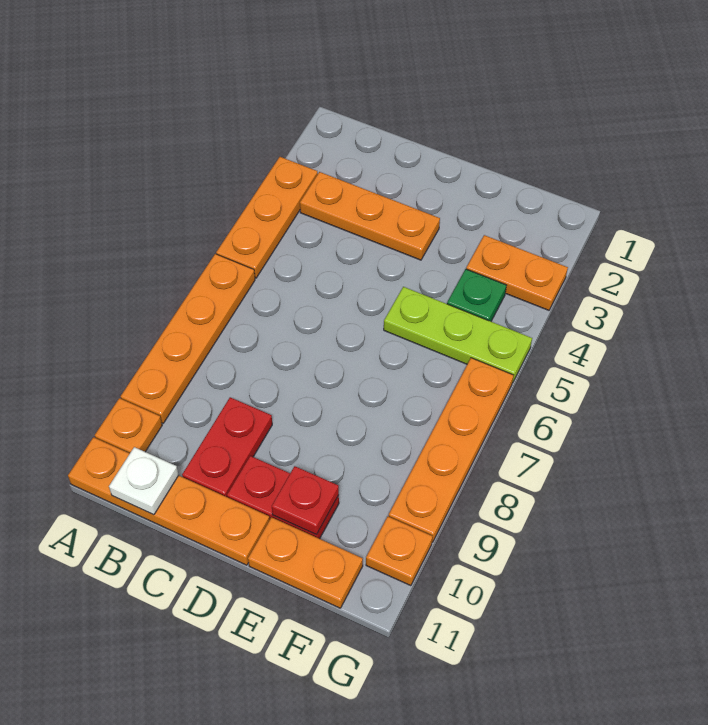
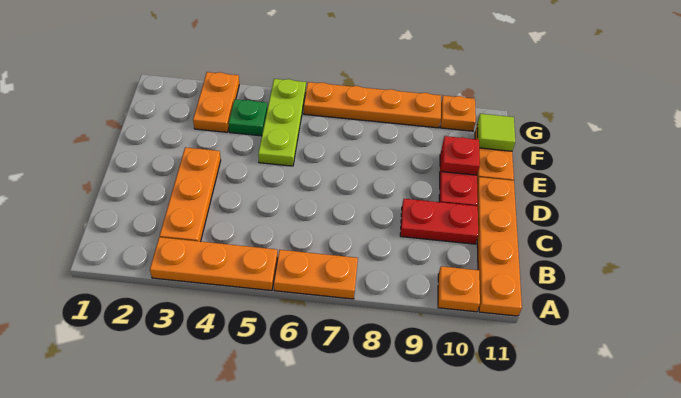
orange 1x4 plate [121,254,255,423] -> orange 1x2 plate [274,250,358,299]
white 1x1 plate [109,447,179,515] -> none
none -> lime 1x1 tile [477,114,515,151]

